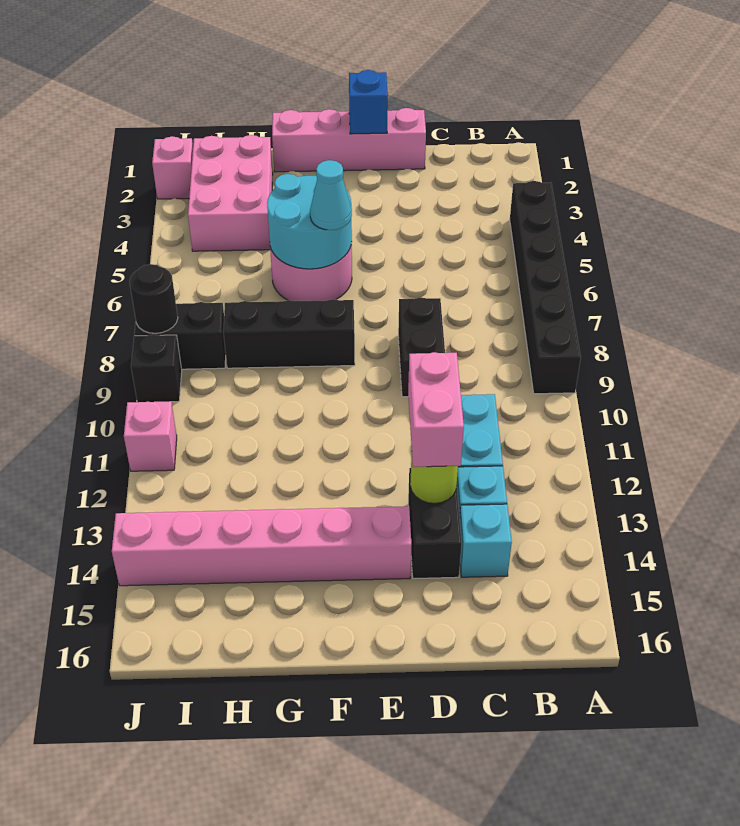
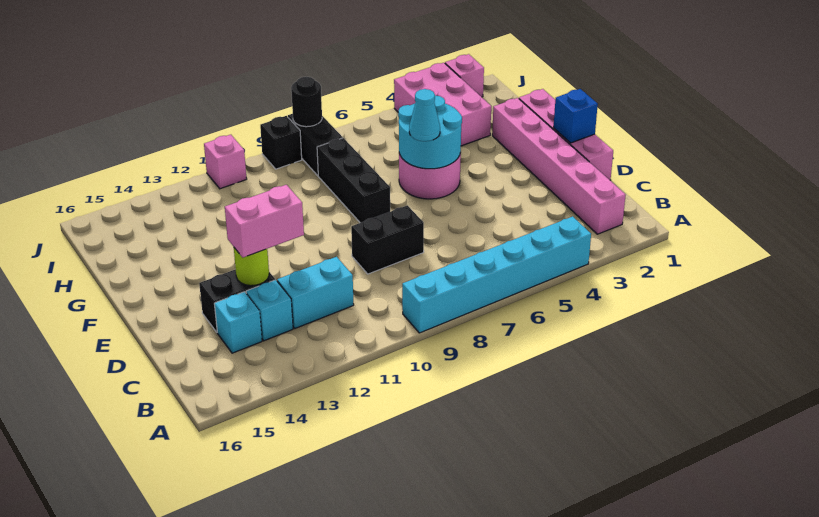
black 1x6 brick [510,181,581,394] -> cyan 1x6 brick [402,216,591,333]
pink 1x6 brick [112,506,411,586] -> pink 1x6 brick moved to [492,98,626,234]
pink 2x3 brick [188,135,273,251] -> pink 2x3 brick turned to [394,63,491,146]

